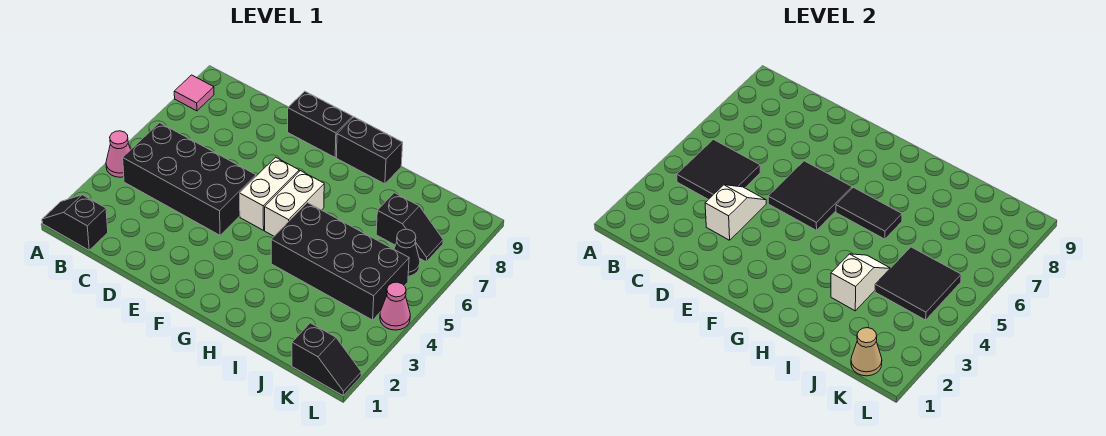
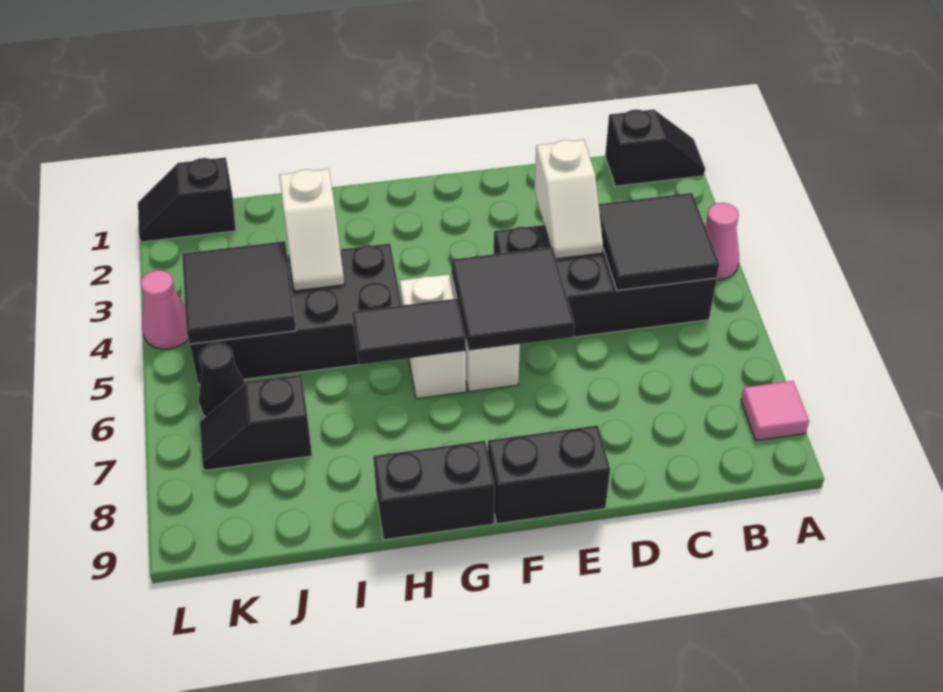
tan 1x1 cone [851,328,882,376] -> none

